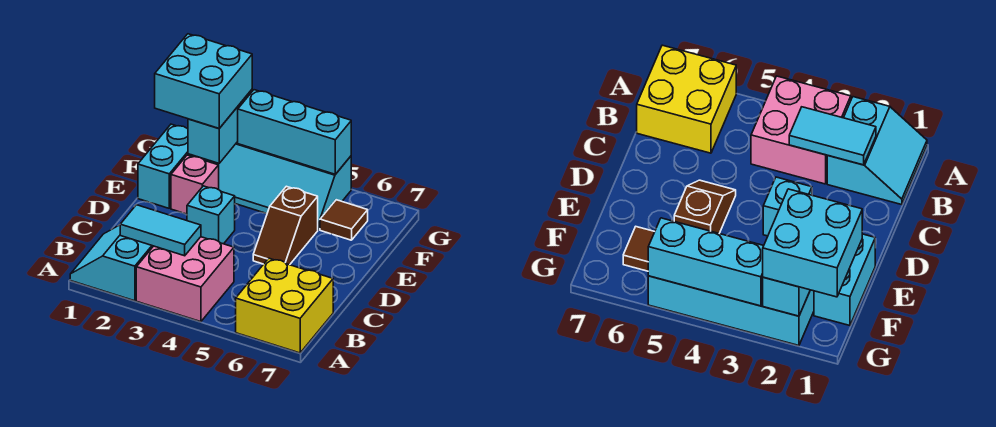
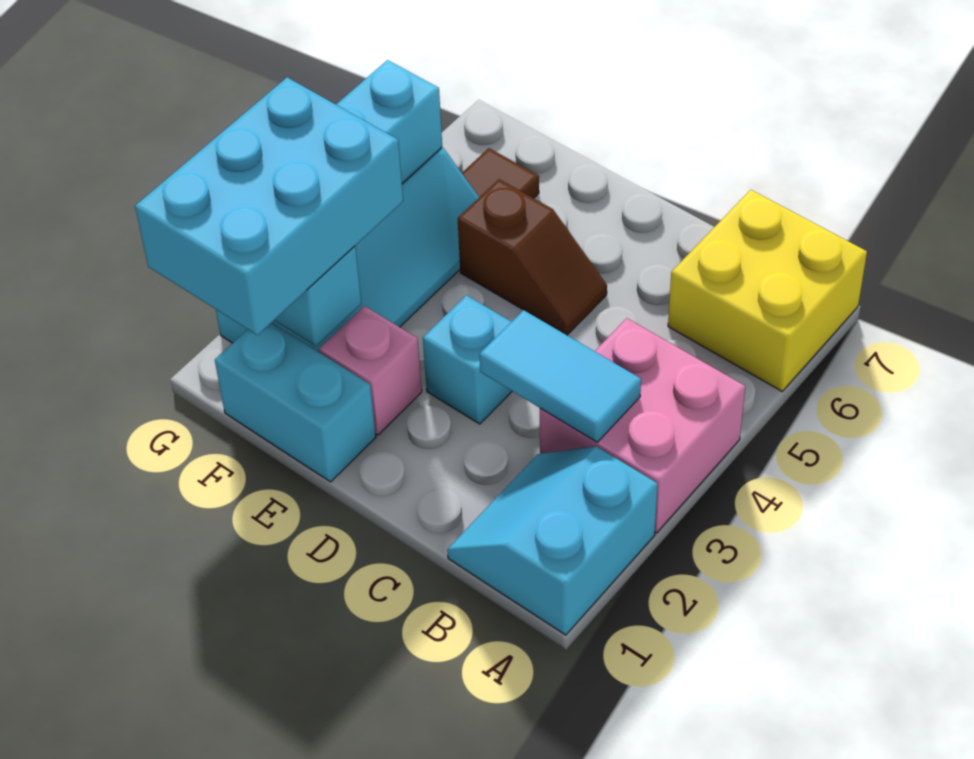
cyan 2x2 slope [70,225,153,301] -> cyan 2x2 slope turned to [447,447,658,635]
cyan 1x2 tile [120,205,201,256] -> cyan 1x2 tile turned to [480,310,641,442]
cyan 2x2 brick [155,34,252,128] -> cyan 2x3 brick [135,77,403,335]

